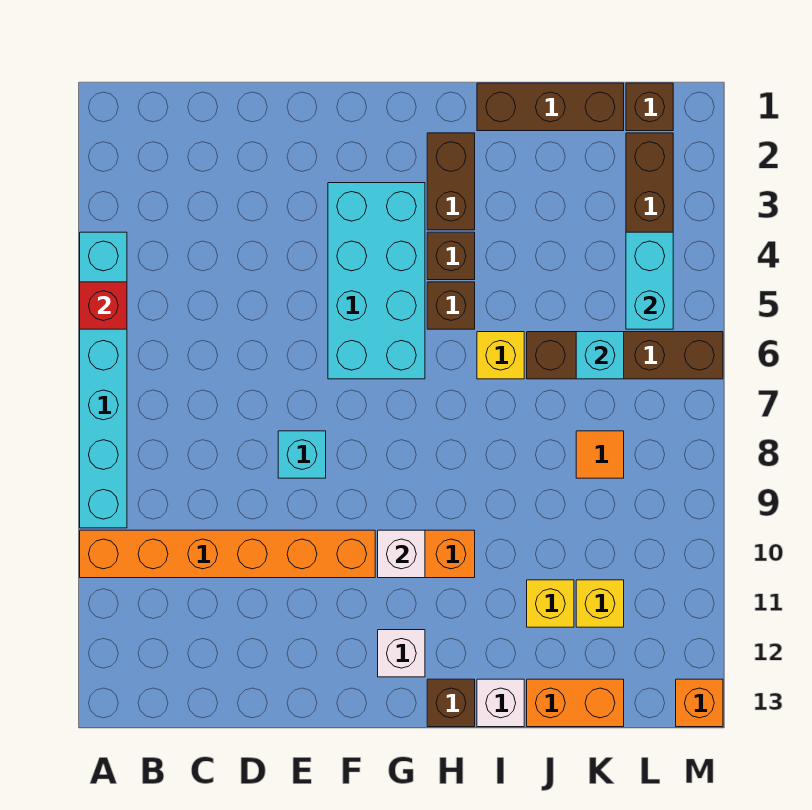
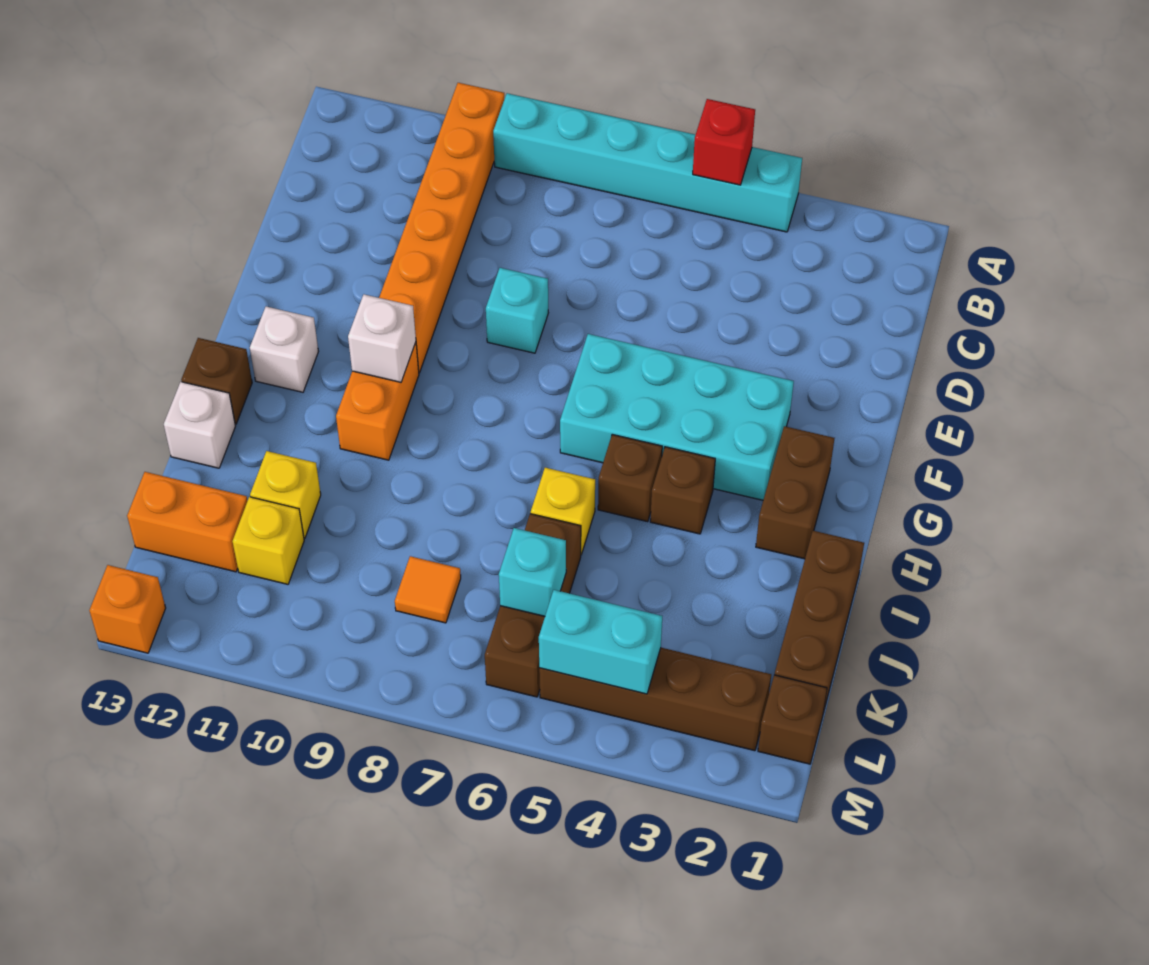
brown 1x2 brick [427,133,475,230] -> brown 1x2 brick turned to [756,426,834,559]
brown 1x4 brick [527,332,723,379] -> brown 1x3 brick [485,514,581,697]
orange 1x2 brick [527,679,624,727] -> orange 1x2 brick turned to [127,472,247,572]

